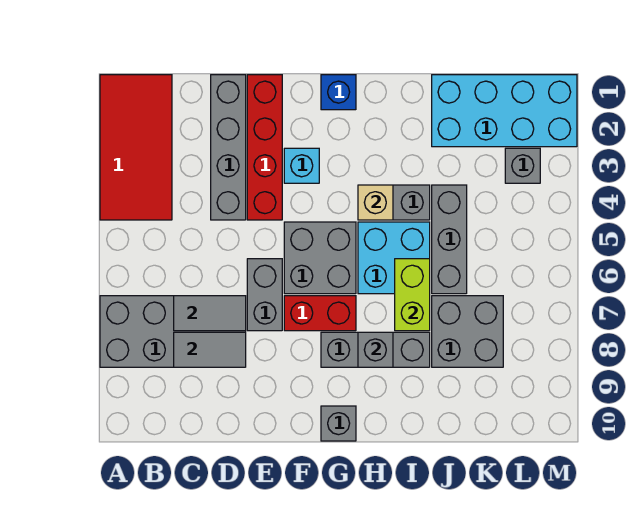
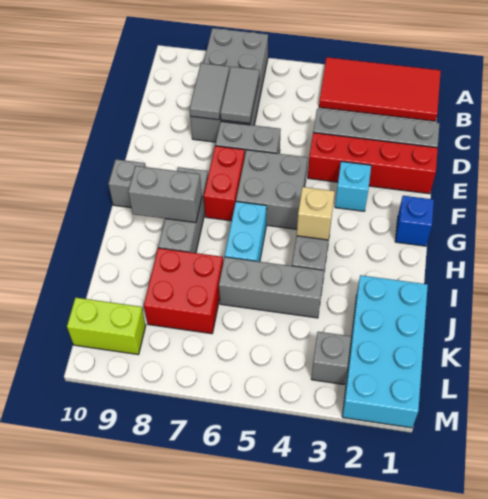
cyan 2x2 brick [358,222,430,294] -> cyan 1x2 brick [225,202,267,262]
grey 1x1 brick [358,332,393,367] -> grey 1x2 brick [128,166,202,223]
lime 1x2 brick [395,259,430,331] -> lime 1x2 brick moved to [67,298,146,355]
grey 2x2 brick [432,296,503,367] -> red 2x2 brick [144,248,223,334]

